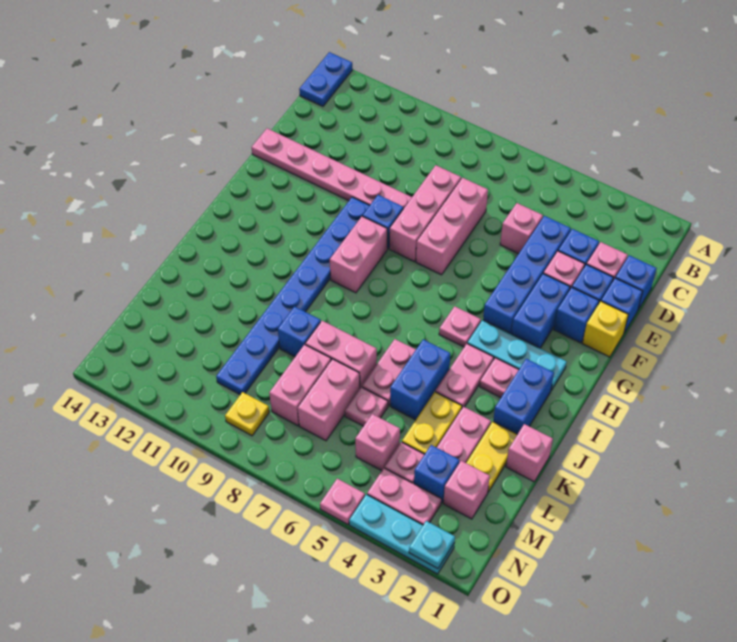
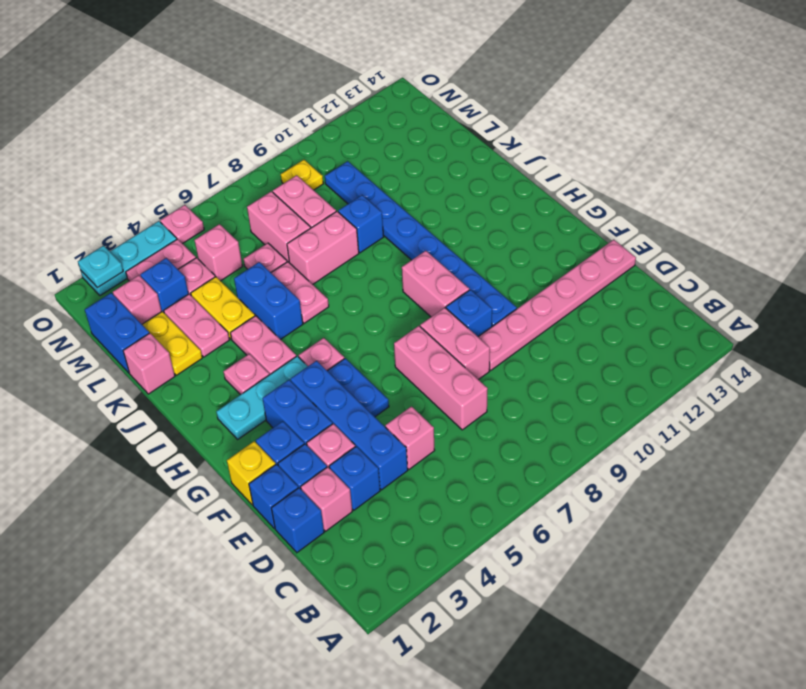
blue 1x2 plate [299,52,353,106] -> blue 1x2 plate moved to [328,358,389,417]
pink 1x3 brick [389,165,461,262] -> pink 1x2 brick [420,308,490,380]
blue 1x2 brick [493,359,554,434] -> blue 1x2 brick moved to [85,293,149,373]

